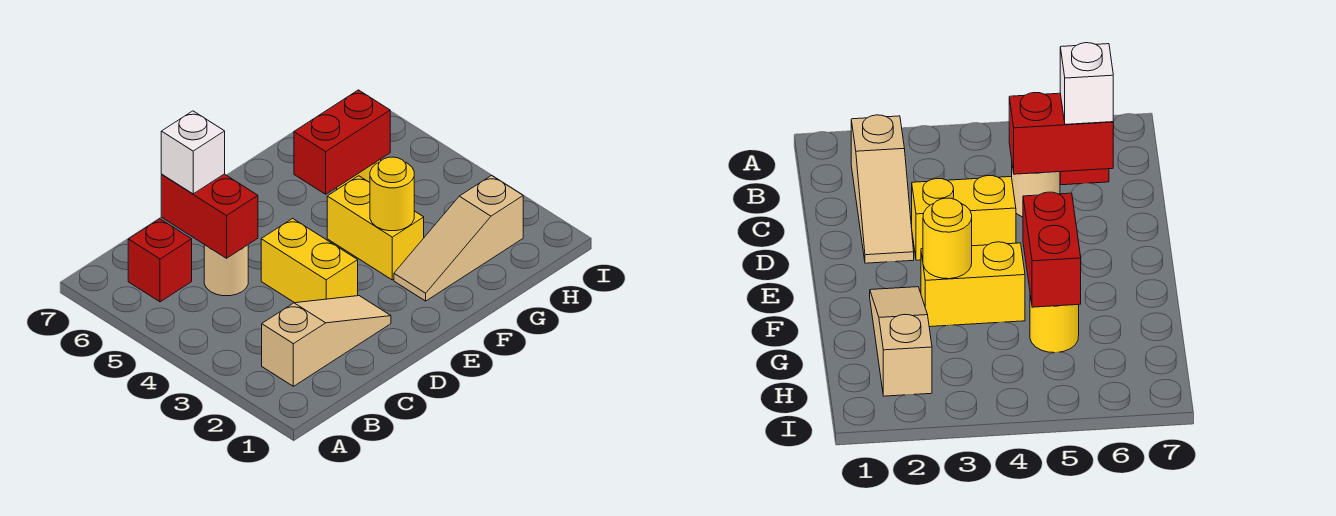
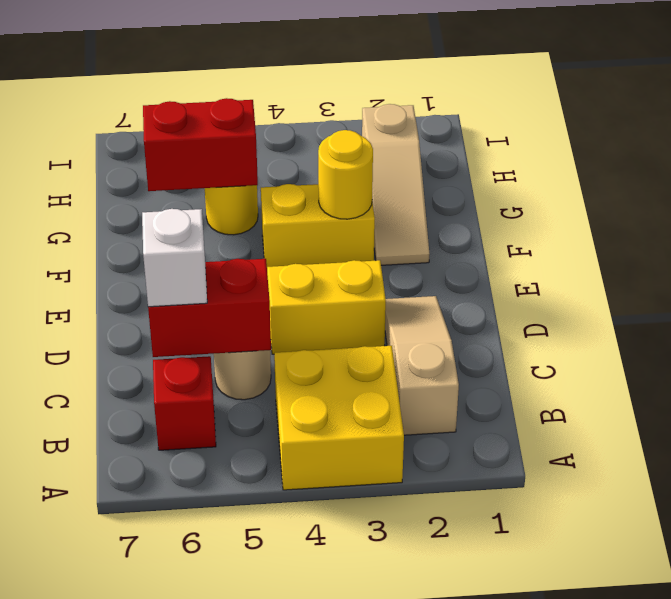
none -> yellow 2x2 brick [274,346,404,490]
red 1x2 brick [294,90,390,194] -> red 1x2 brick turned to [143,98,258,191]

